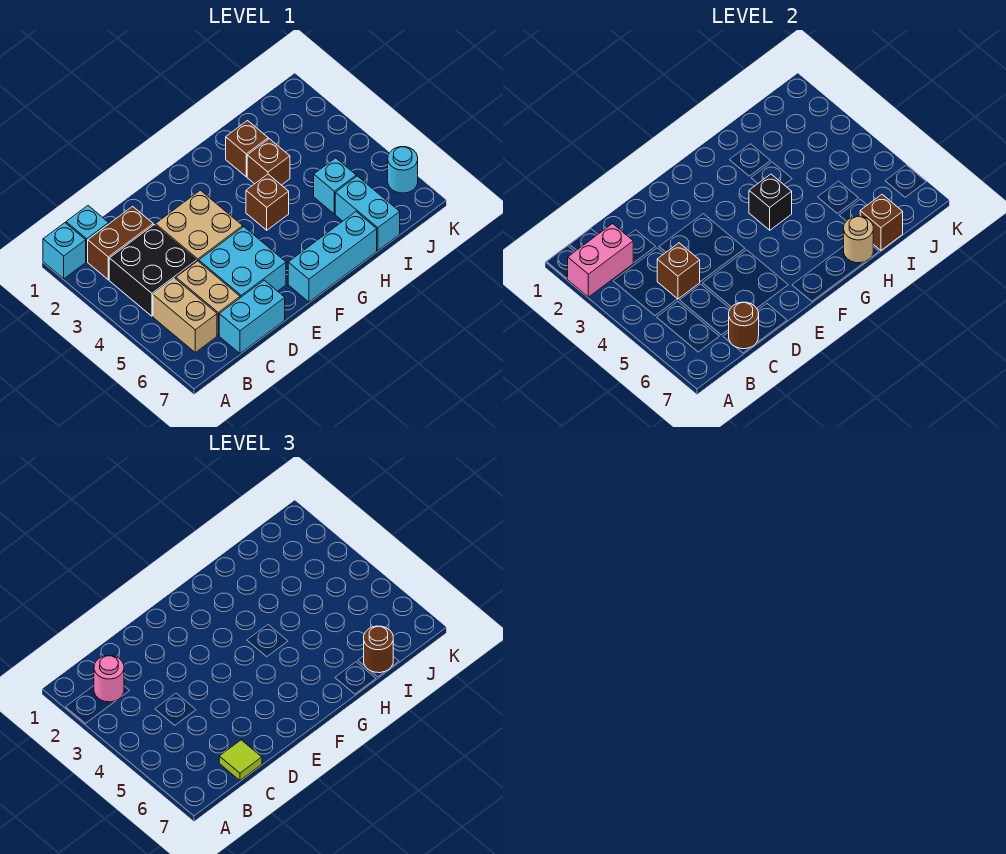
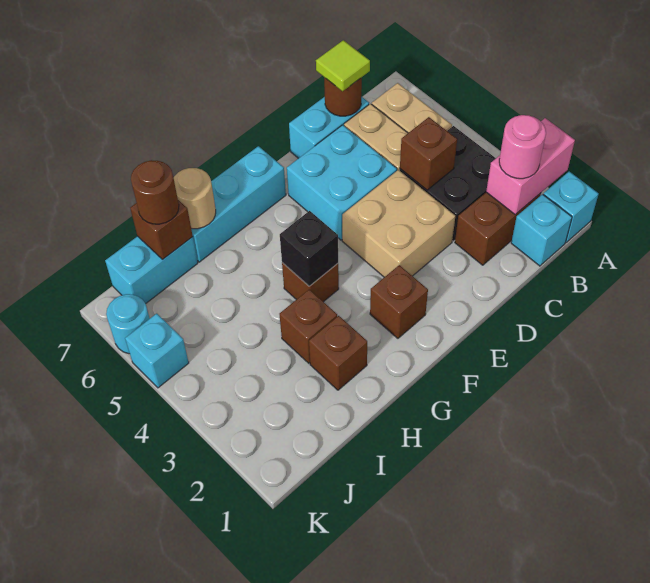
none -> brown 1x1 brick [370,265,428,338]
cyan 1x1 brick [314,158,356,214] -> cyan 1x1 brick moved to [125,314,189,388]
cyan 1x2 brick [335,176,400,250] -> cyan 1x2 brick turned to [105,236,198,304]

